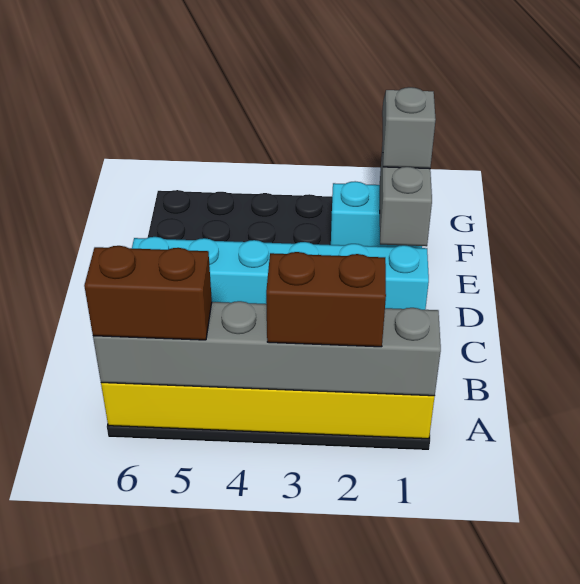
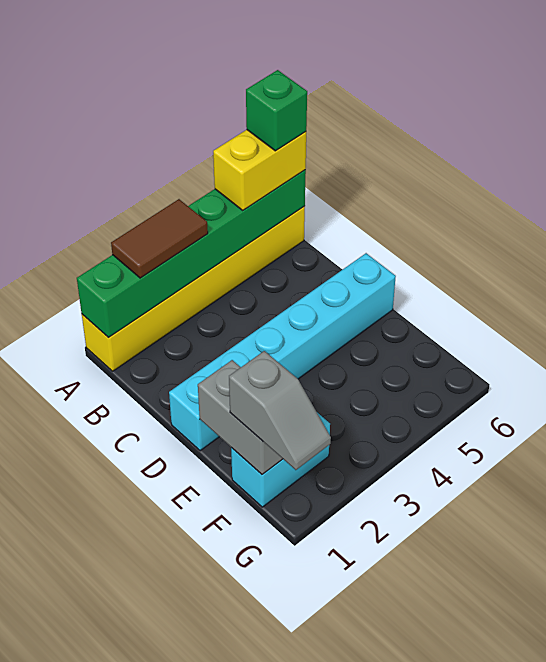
grey 1x6 brick [93,301,441,396] -> green 1x6 brick [77,170,306,338]
brown 1x2 brick [266,252,386,347] -> brown 1x2 tile [111,199,208,278]
brown 1x2 brick [84,246,212,340] -> yellow 1x2 brick [213,130,306,210]
none -> green 1x1 brick [246,70,307,151]

